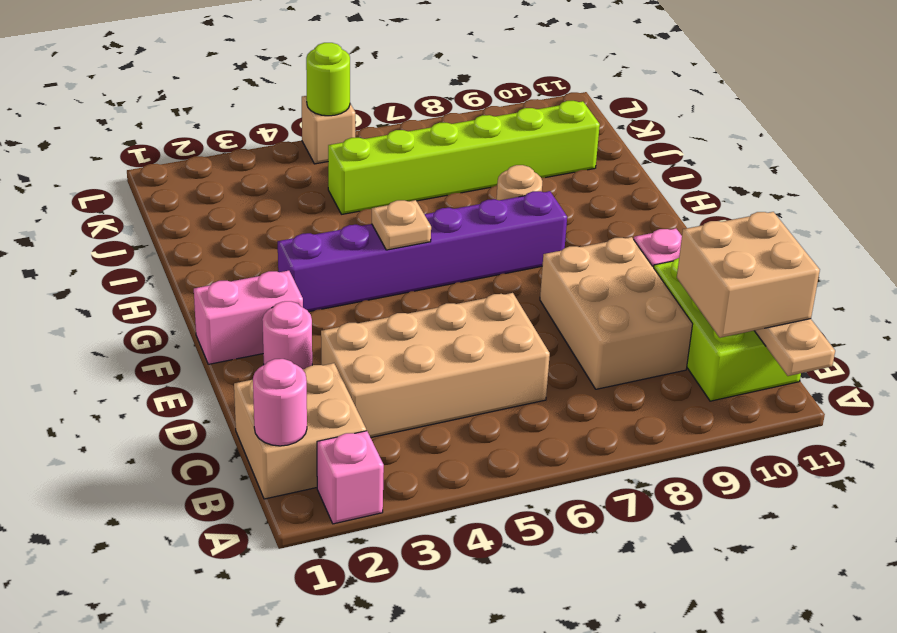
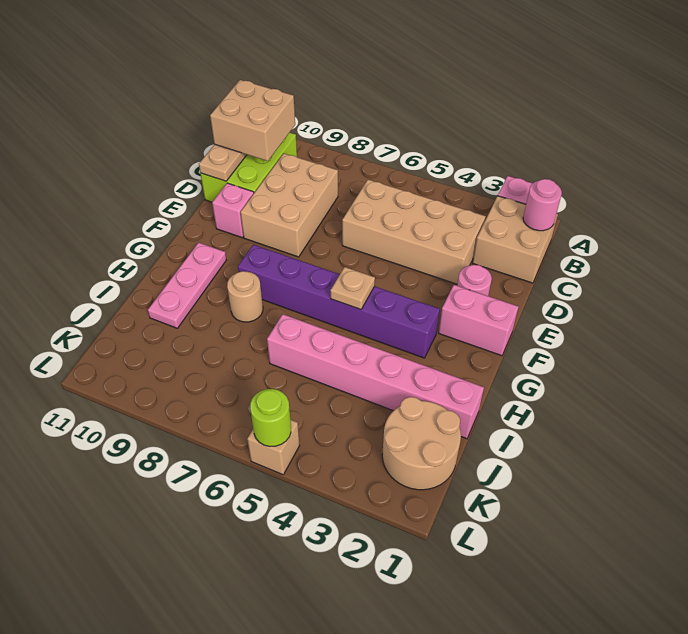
none -> pink 1x3 plate [148,243,226,328]
none -> pink 1x6 brick [267,314,484,439]
none -> tan 2x2 round brick [382,397,461,490]
lime 1x6 brick [328,101,600,214] -> none

